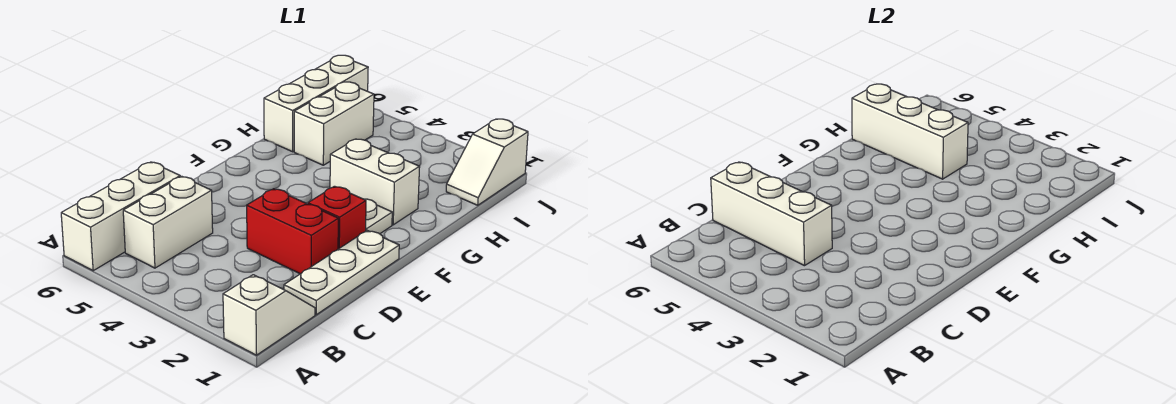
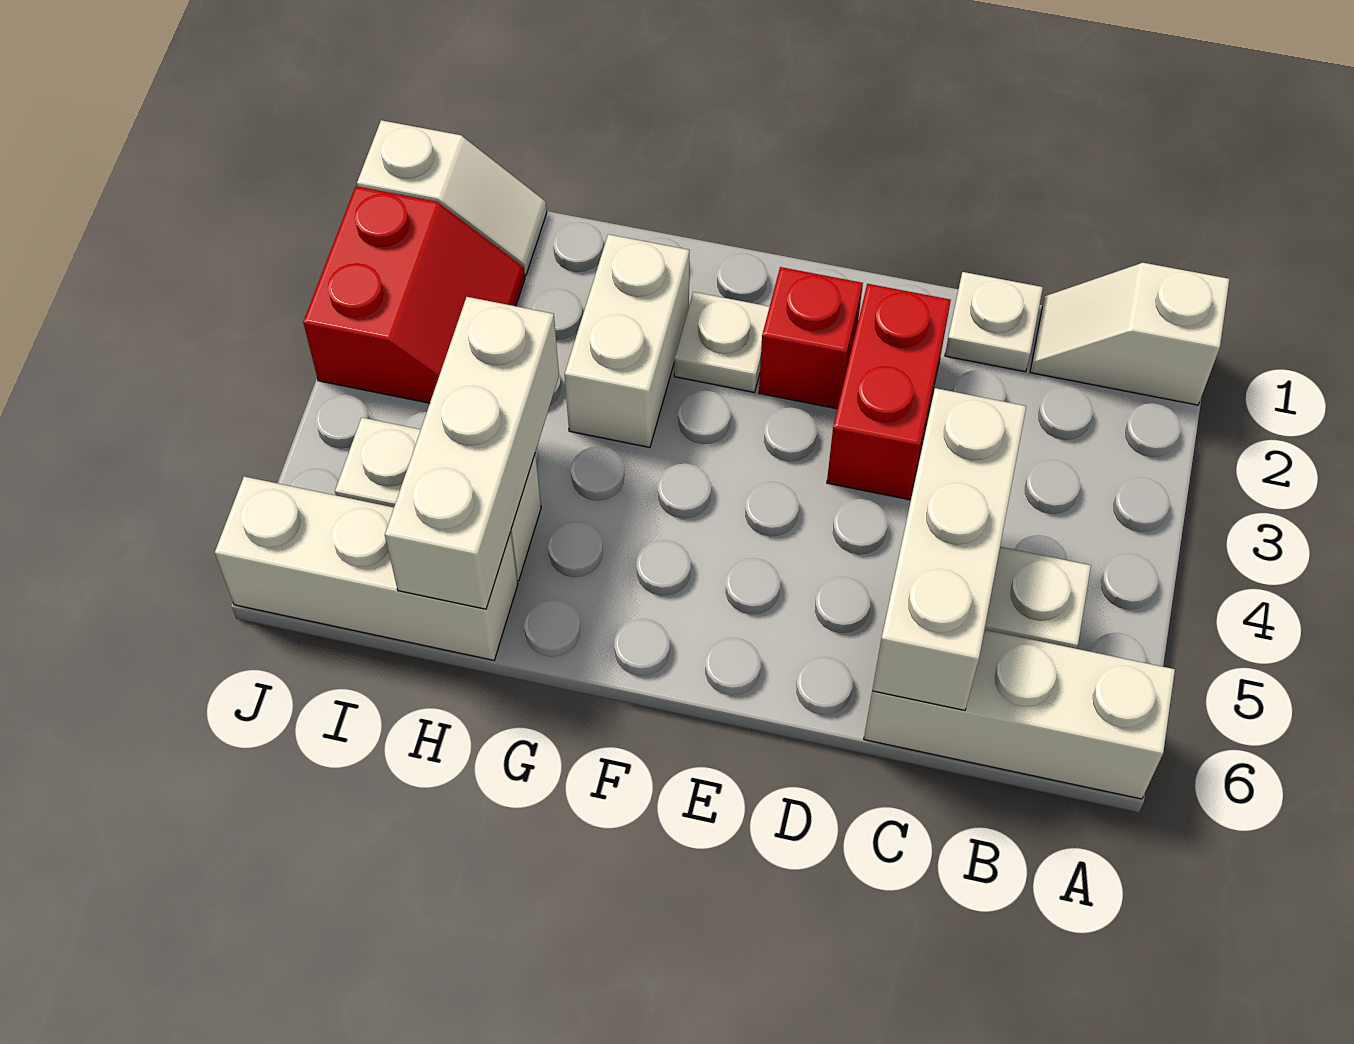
white 1x3 plate [284,230,399,315] -> white 1x1 plate [945,272,1043,372]
none -> red 2x2 slope [303,186,525,403]

